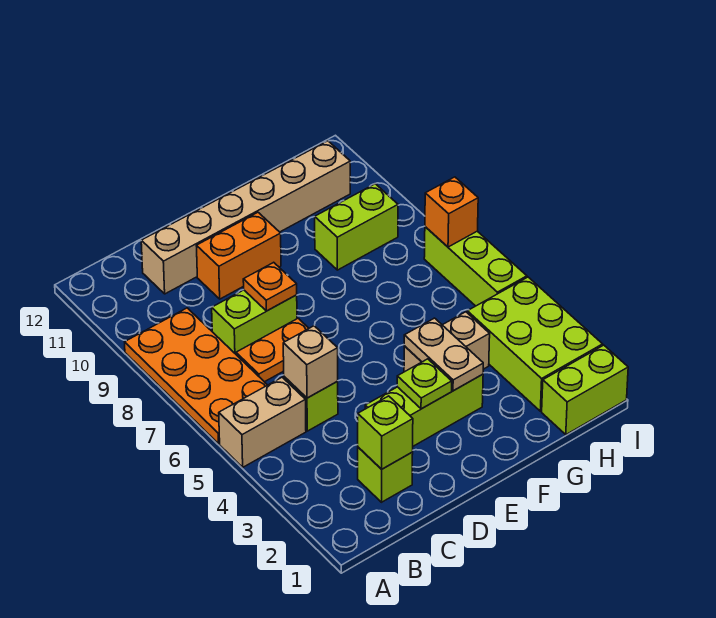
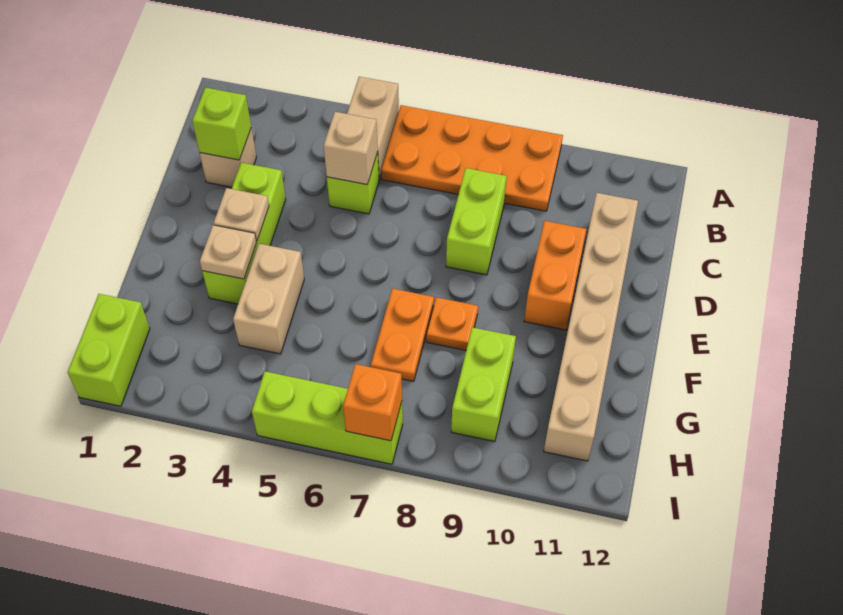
lime 1x1 brick [358,447,413,502] -> tan 1x1 brick [200,128,256,187]
orange 1x2 plate [236,318,309,382] -> orange 1x2 plate moved to [371,289,434,381]
orange 1x1 plate [243,262,297,311] -> orange 1x1 plate moved to [426,297,478,350]
lime 1x1 plate [397,359,452,409] -> tan 1x1 plate [214,188,269,241]
tan 1x2 plate [404,318,483,391] -> tan 1x1 plate [200,225,257,279]
lime 2x3 brick [467,277,603,411] -> none

